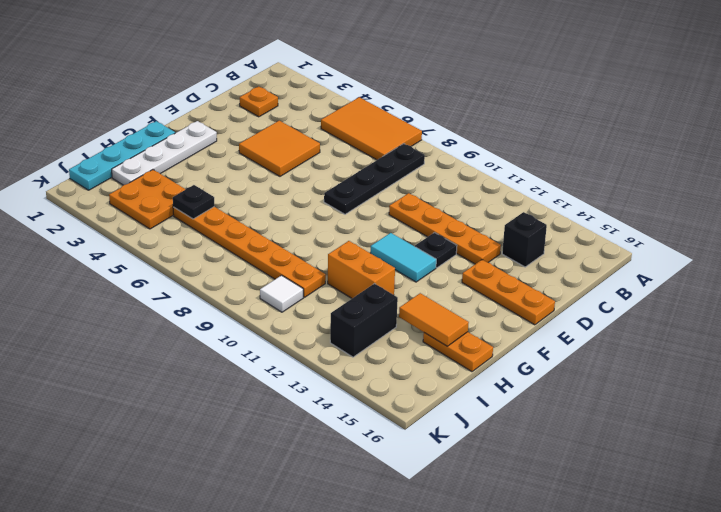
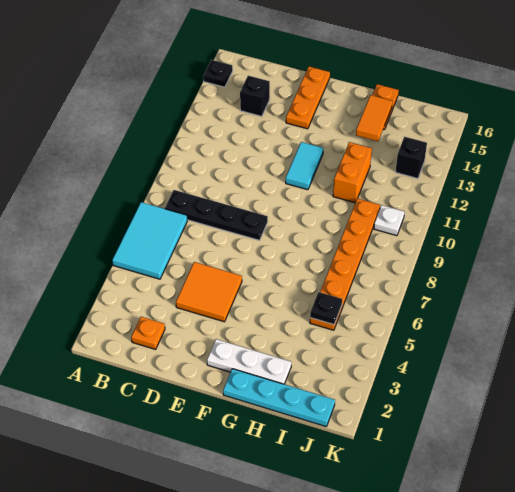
orange 2x3 tile [321,97,422,160] -> cyan 2x3 tile [112,202,187,279]
orange 1x4 plate [389,193,501,264] -> none
black 1x1 plate [415,233,457,268] -> black 1x1 plate moved to [203,60,233,87]
white 1x4 plate [112,121,217,185] -> white 1x3 plate [207,339,291,384]
orange 2x2 plate [109,170,185,229] -> none
black 1x2 brick [330,283,398,357] -> black 1x1 brick [396,137,427,179]
white 1x1 tile [260,275,303,312] -> white 1x1 plate [374,205,404,236]

